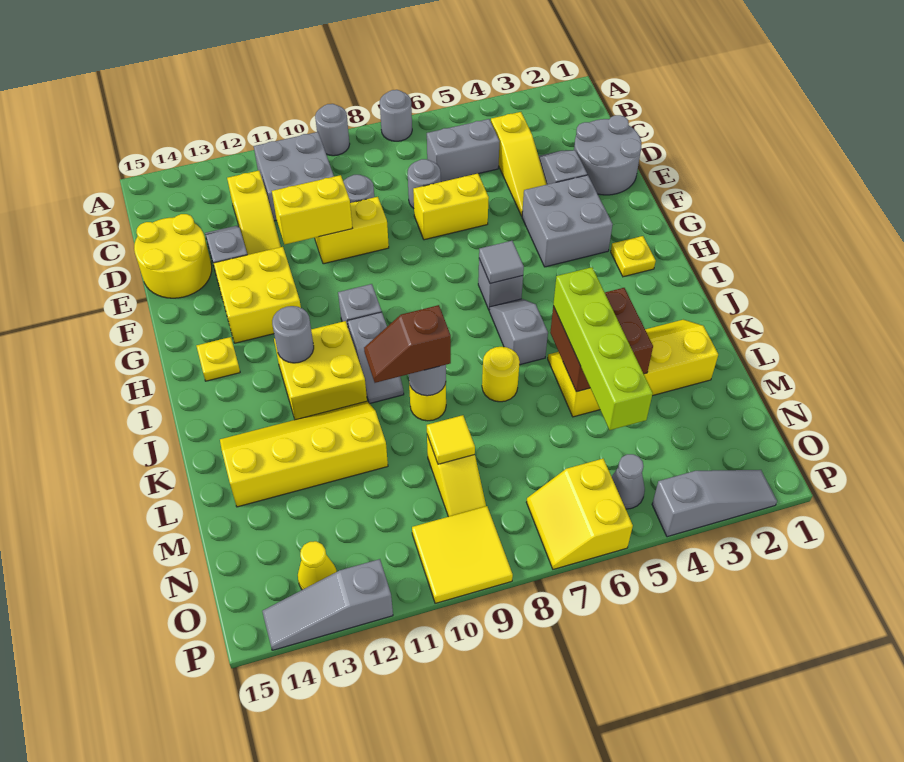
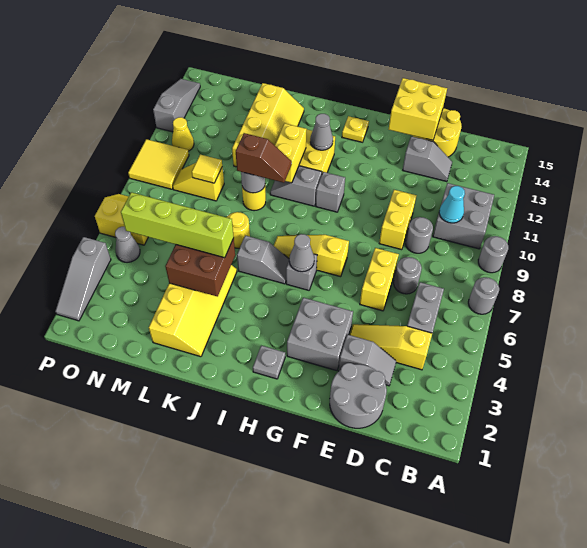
none -> cyan 1x1 cone [439,186,465,223]
yellow 1x3 slope [227,171,281,255] -> yellow 1x3 slope moved to [274,235,349,277]
yellow 1x2 brick [272,175,352,244] -> yellow 1x2 brick moved to [275,123,307,183]
yellow 2x2 brick [214,247,301,343] -> yellow 2x2 brick moved to [389,78,447,140]
yellow 1x1 plate [611,236,656,277] -> grey 1x1 plate [253,346,285,379]
grey 1x1 tile [479,241,524,284] -> grey 1x1 cone [289,234,314,272]
grey 1x1 round brick [272,306,314,363] -> grey 1x1 cone [310,114,333,150]
brown 1x2 slope [364,305,451,383] -> brown 1x2 slope turned to [236,133,292,183]
yellow 1x1 cone [298,541,337,590] -> yellow 1x1 cone moved to [172,117,194,151]

